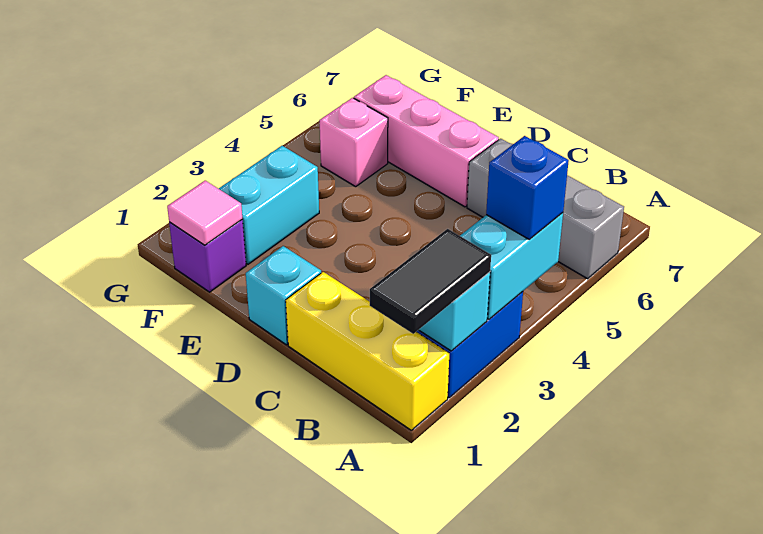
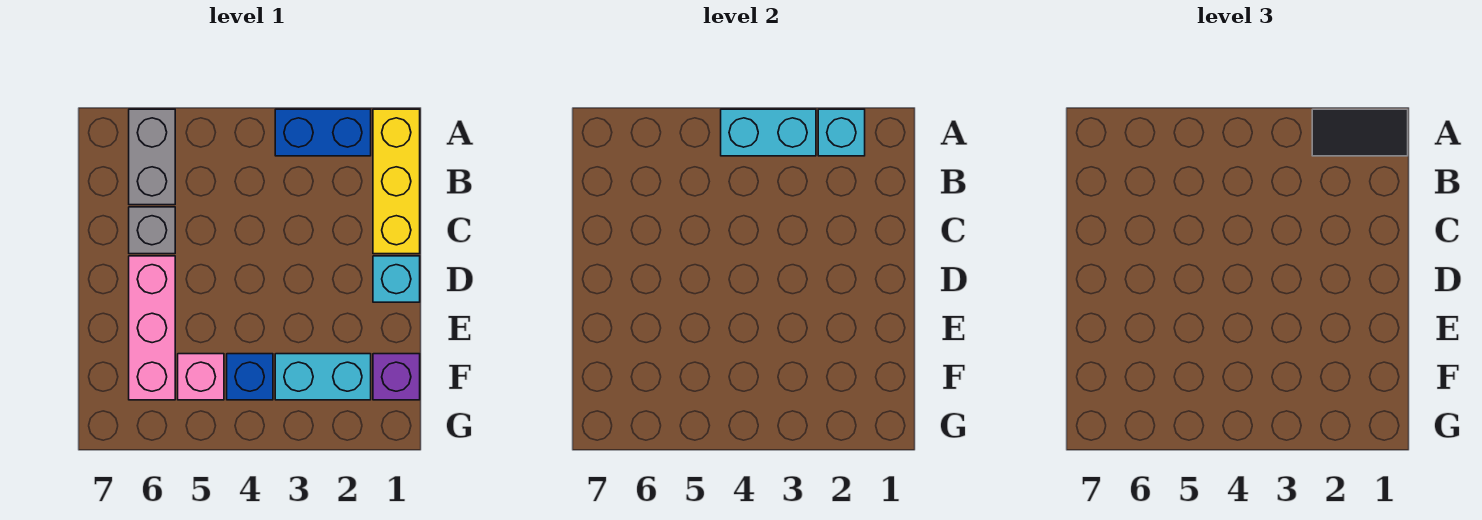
blue 1x1 brick [486,136,569,239] -> blue 1x1 brick moved to [227,354,273,400]
pink 1x1 tile [167,181,242,245] -> none

